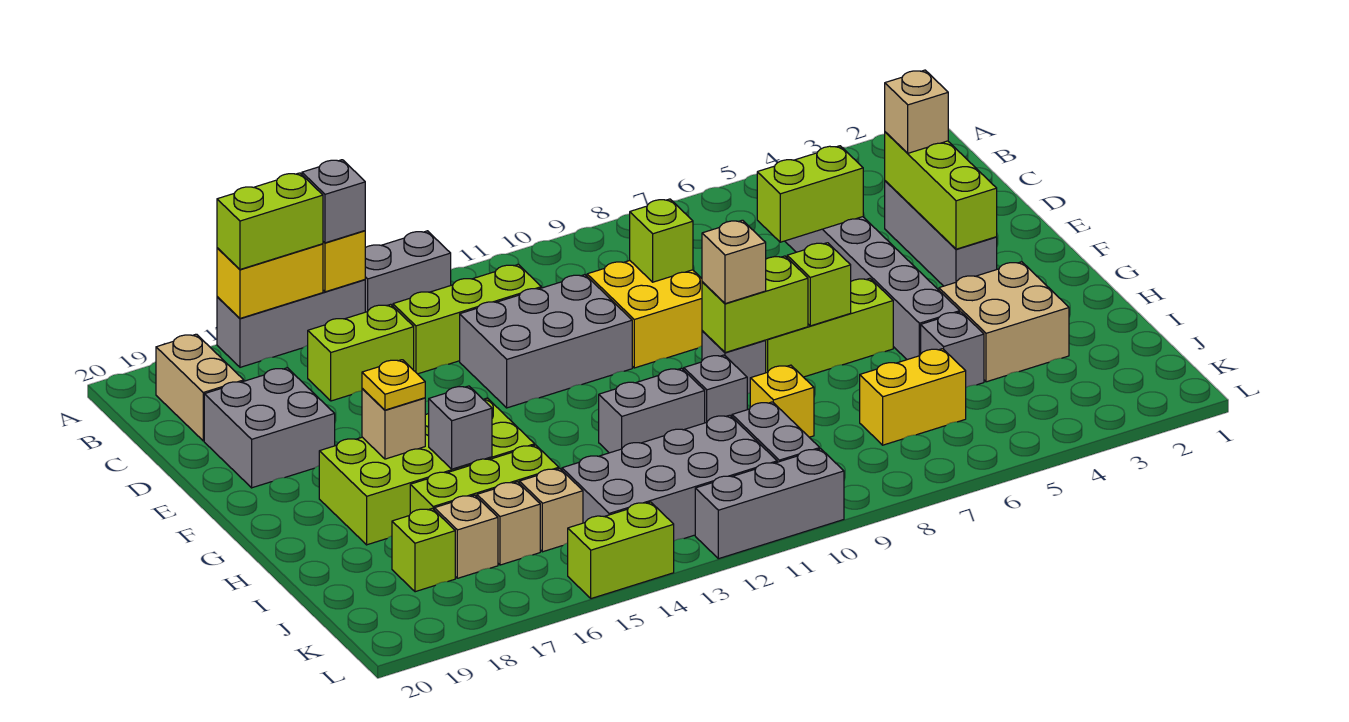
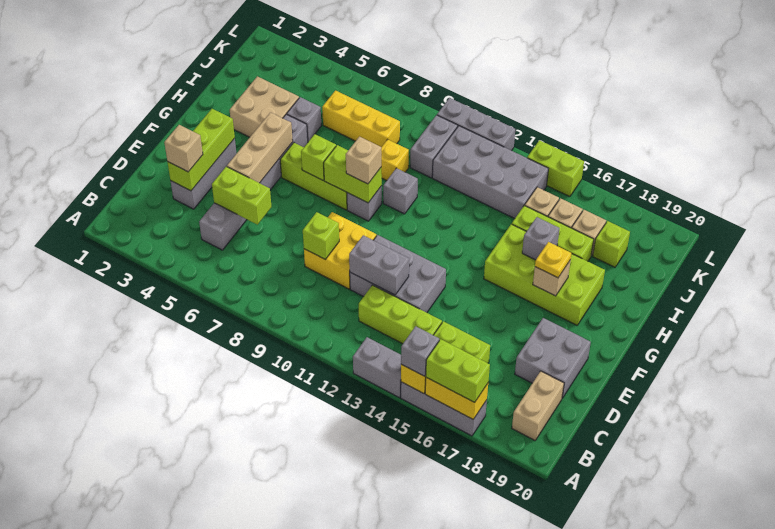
none -> tan 1x3 brick [227,112,293,183]
grey 1x2 brick [599,368,705,453] -> grey 1x2 brick moved to [349,235,409,295]
yellow 1x2 brick [860,349,966,445] -> yellow 1x3 brick [322,91,400,147]

